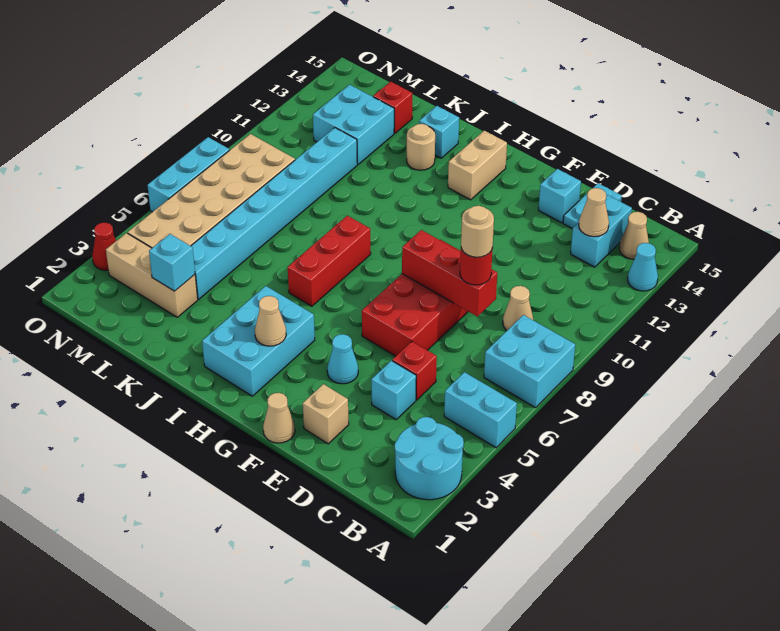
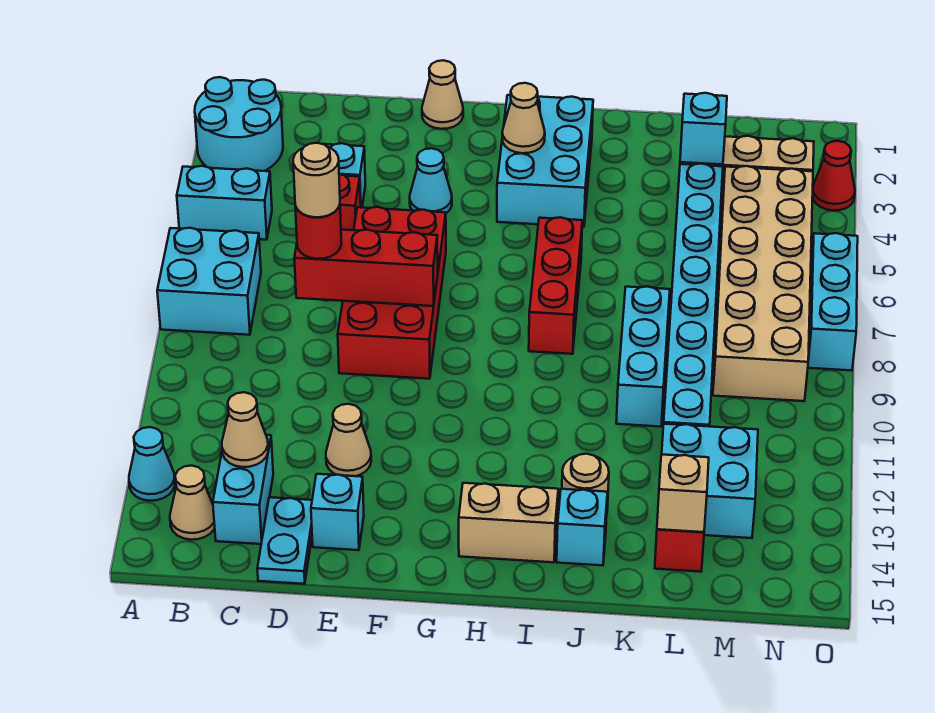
tan 1x1 cone [503,286,533,330] -> tan 1x1 cone moved to [326,404,371,476]
tan 1x1 brick [303,384,349,444] -> tan 1x1 brick moved to [657,454,709,532]
tan 1x2 brick [448,131,507,200] -> tan 1x2 brick turned to [459,483,558,562]
none -> cyan 1x3 brick [616,287,670,427]

